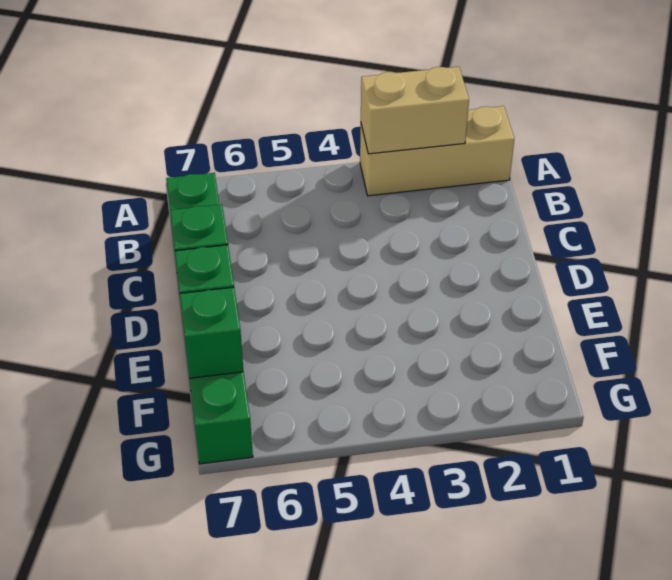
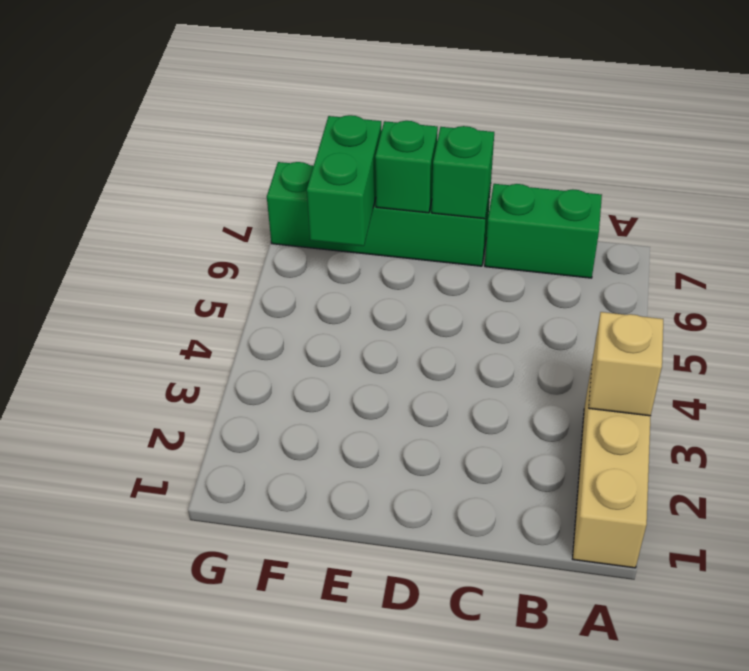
tan 1x2 brick [361,67,469,154] -> tan 1x1 brick [589,312,663,416]
green 1x1 brick [180,287,243,378] -> green 1x2 brick [307,115,382,246]

